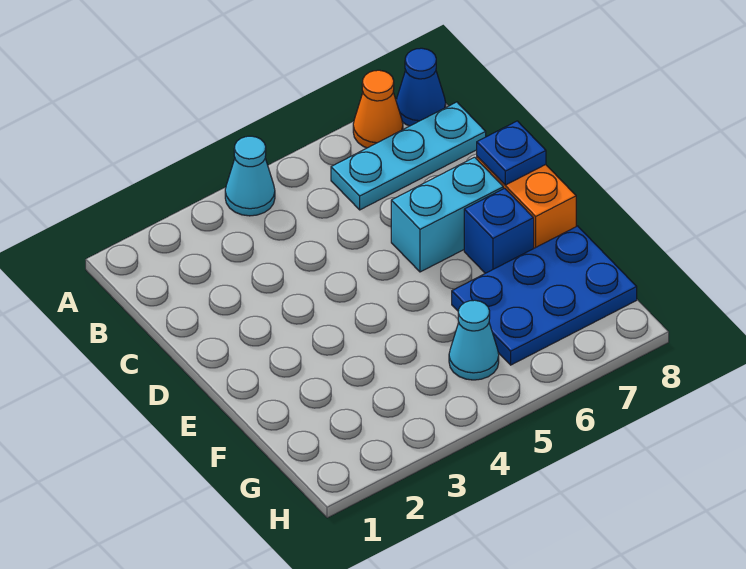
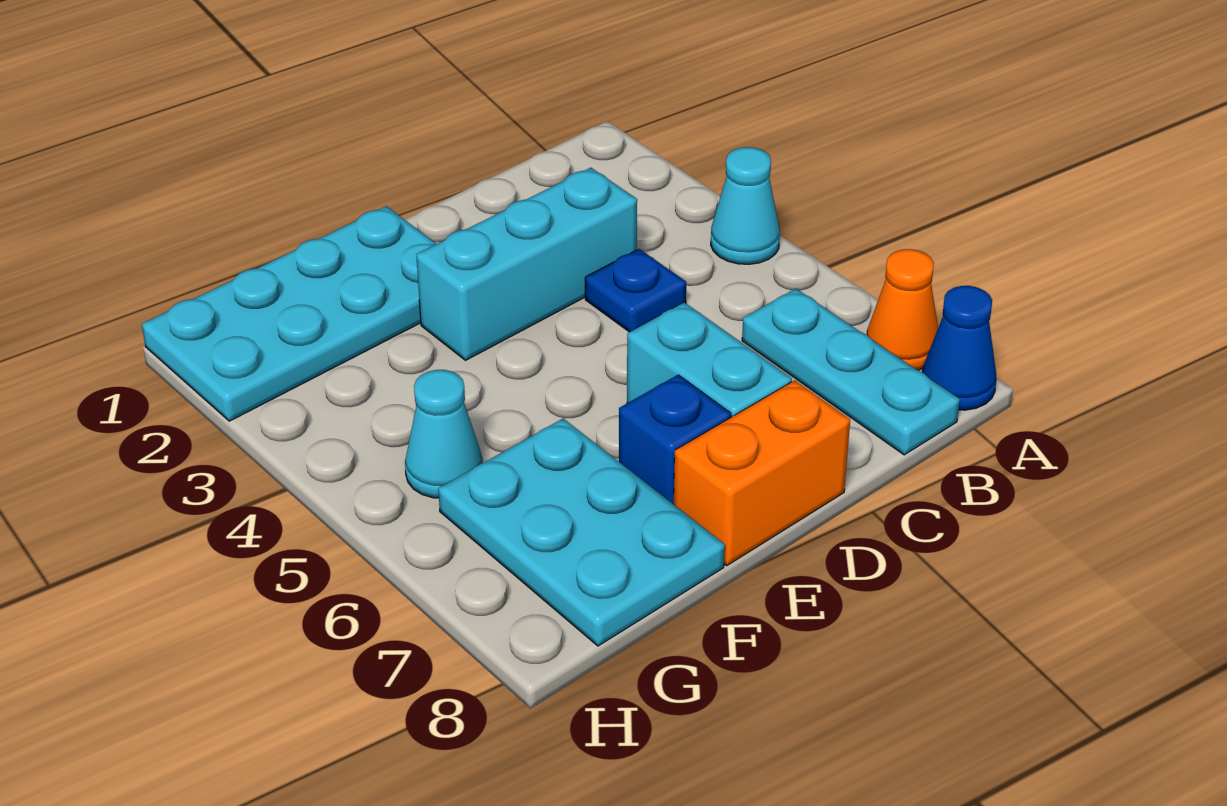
none -> cyan 1x3 brick [416,168,637,360]
blue 1x1 plate [477,121,546,185] -> blue 1x1 plate moved to [585,249,686,332]
none -> cyan 2x4 plate [142,206,436,421]
blue 2x3 plate [452,226,637,365] -> cyan 2x3 plate [438,419,725,646]

